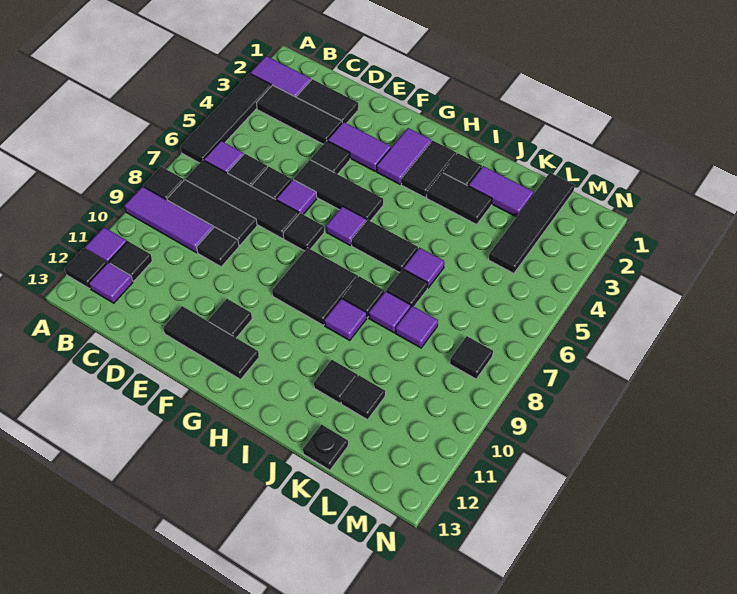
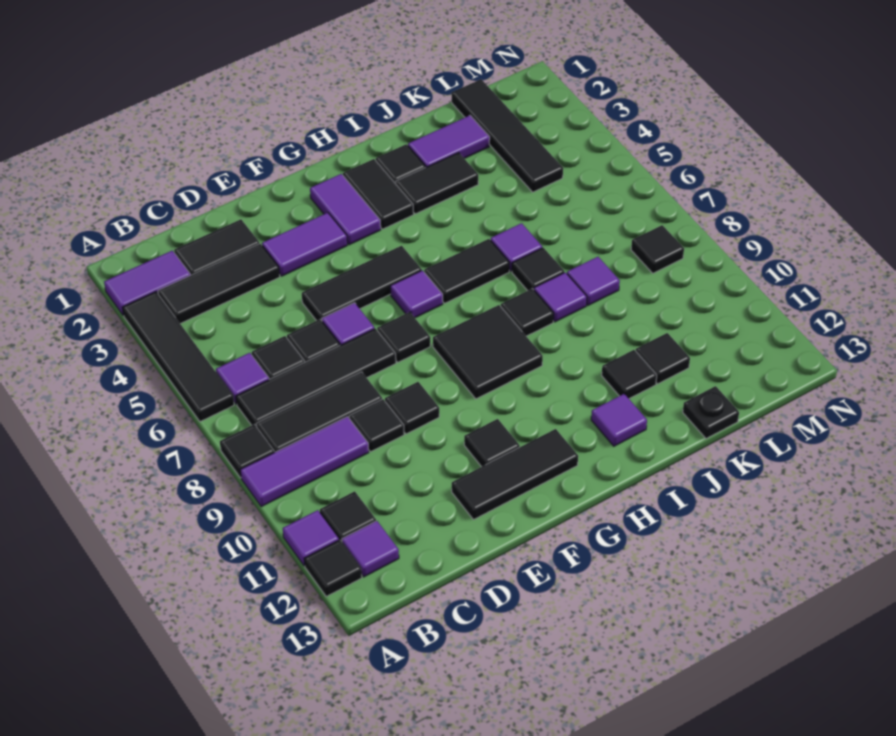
black 1x1 tile [311,141,350,174] -> black 1x1 tile moved to [385,382,439,434]
purple 1x1 tile [324,299,367,340] -> purple 1x1 tile moved to [591,394,647,446]

